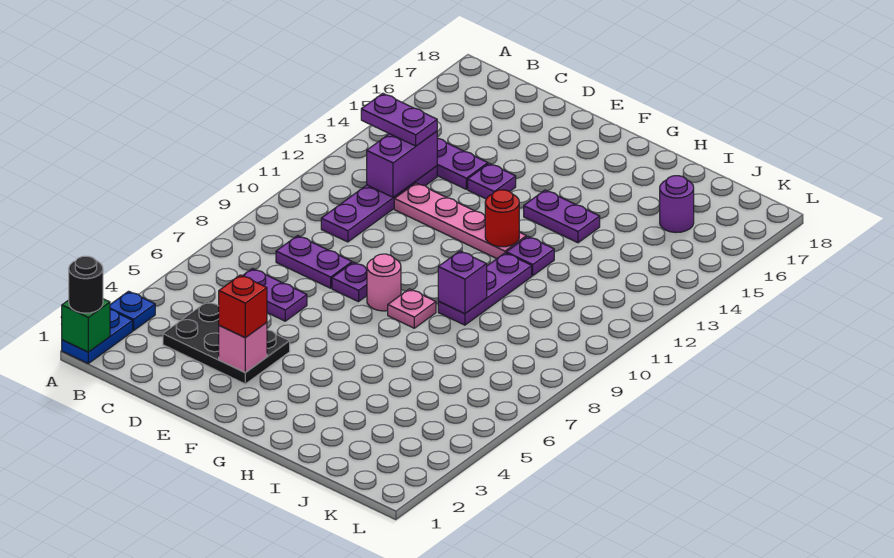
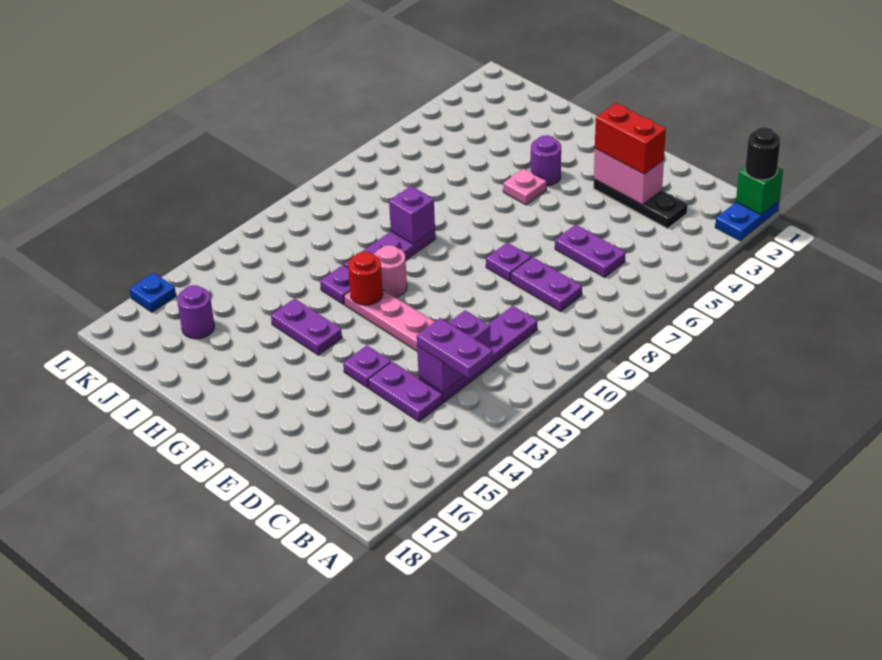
blue 1x1 plate [110,291,155,331] -> blue 1x1 plate moved to [129,273,176,312]
black 2x3 plate [163,302,290,384] -> black 1x3 plate [593,179,688,229]
pink 1x1 brick [219,322,267,373] -> pink 1x2 brick [594,149,664,205]
red 1x1 brick [219,275,267,338] -> red 1x2 brick [595,103,666,174]
pink 1x1 round brick [367,254,401,311] -> pink 1x1 round brick moved to [374,245,407,297]
none -> purple 1x1 round brick [531,135,561,186]
pink 1x1 plate [388,289,436,328] -> pink 1x1 plate moved to [503,169,546,205]

